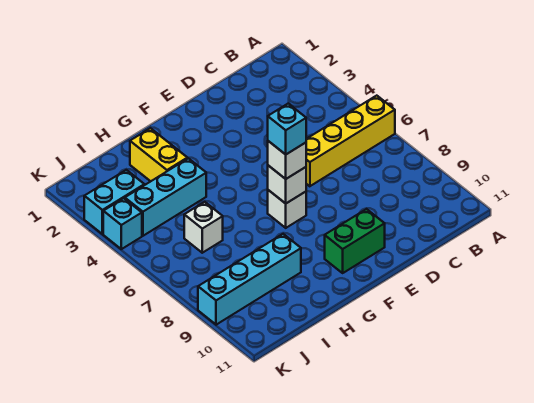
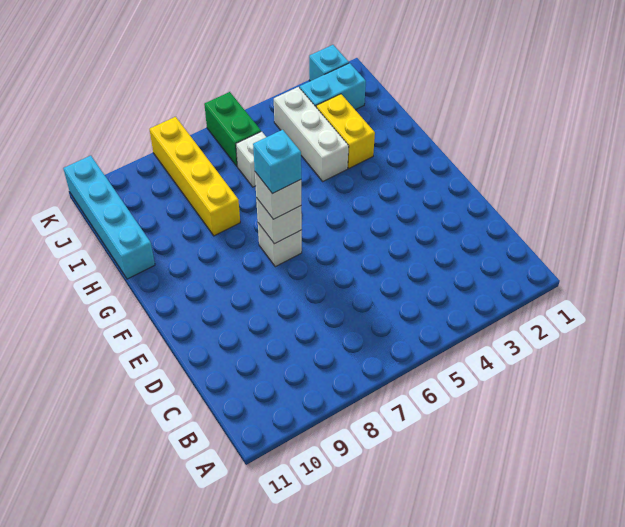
yellow 1x4 brick [306,96,395,186] -> yellow 1x4 brick moved to [149,117,240,236]
green 1x2 brick [325,209,385,273] -> green 1x2 brick moved to [204,92,261,166]
yellow 1x2 brick [130,128,187,181] -> yellow 1x2 brick turned to [316,94,375,168]
cyan 1x3 brick [125,158,206,236] -> white 1x3 brick [274,87,349,181]
cyan 1x4 brick [198,234,301,325] -> cyan 1x4 brick moved to [63,156,155,279]
cyan 1x2 brick [84,170,144,234] -> cyan 1x2 brick turned to [300,63,366,110]
cyan 1x1 brick [103,198,142,249] -> cyan 1x1 brick moved to [309,45,349,81]

